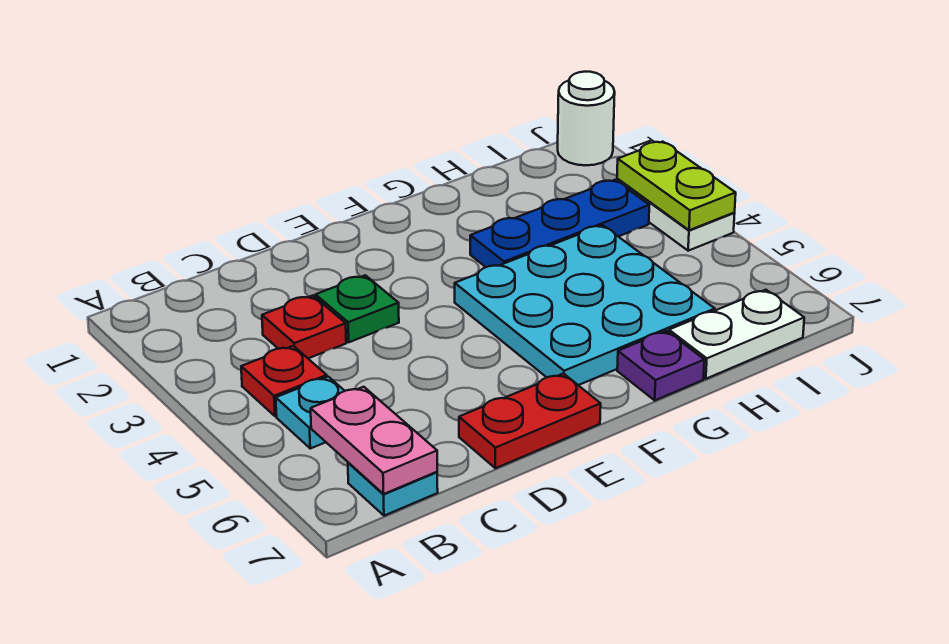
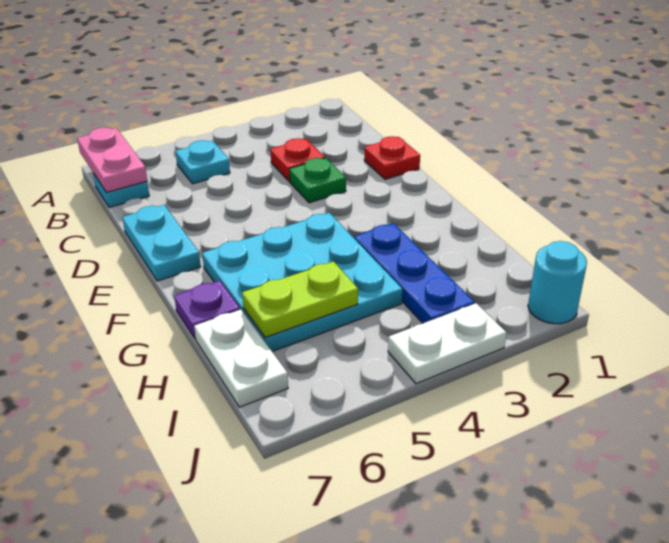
red 1x1 plate [241,346,327,416] -> red 1x1 plate moved to [364,136,420,179]
pink 1x2 plate [311,387,437,494] -> pink 1x2 plate turned to [77,127,147,193]
red 1x2 plate [459,373,601,468] -> cyan 1x2 plate [123,205,201,281]
white 1x1 round brick [558,72,615,165] -> cyan 1x1 round brick [528,241,587,324]
lime 1x2 plate [617,142,736,230] -> lime 1x2 plate moved to [242,261,358,338]

